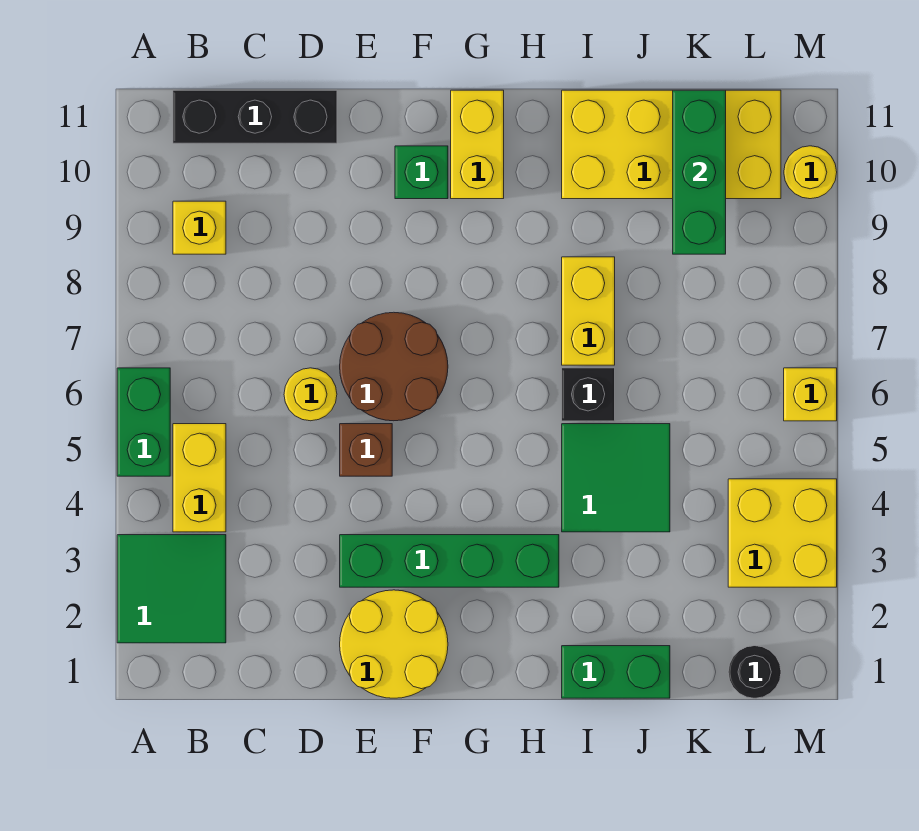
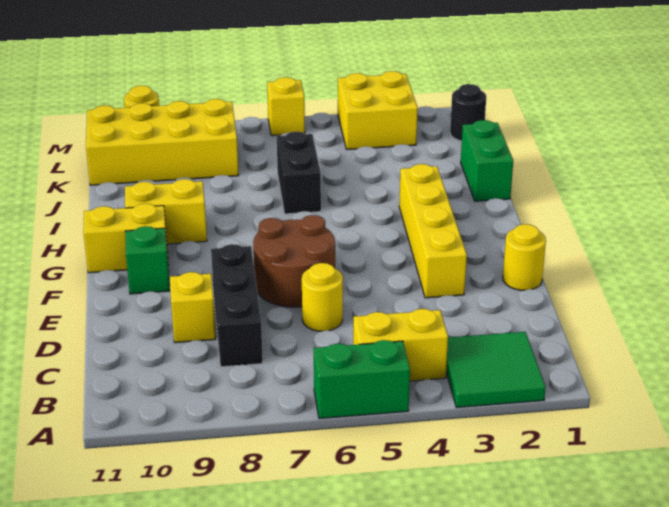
yellow 1x1 brick [173,201,226,254] -> yellow 1x1 brick moved to [170,272,216,343]
black 1x3 brick [173,90,337,143] -> black 1x3 brick moved to [211,244,263,367]
yellow 2x2 round brick [340,590,448,698] -> yellow 1x1 round brick [503,224,546,290]
green 1x4 brick [340,535,559,587] -> yellow 1x4 brick [399,164,467,298]
brown 1x1 brick [340,424,392,476] -> none
green 2x2 tile [562,424,670,532] -> none
black 1x1 brick [562,368,615,421] -> black 1x2 brick [277,131,321,214]
yellow 1x2 brick [562,257,615,365] -> yellow 1x2 brick moved to [125,179,207,244]
yellow 2x4 brick [562,90,781,199] -> yellow 2x4 brick turned to [86,99,239,185]
green 1x3 brick [673,90,726,254] -> none

